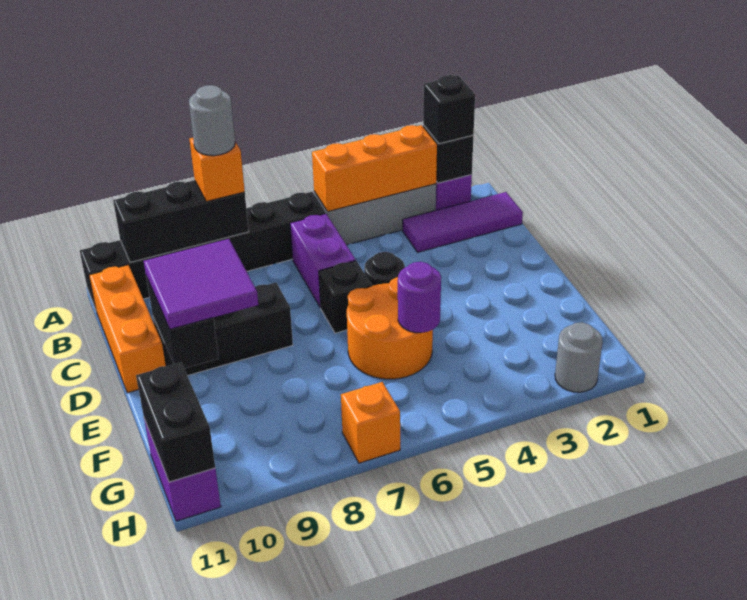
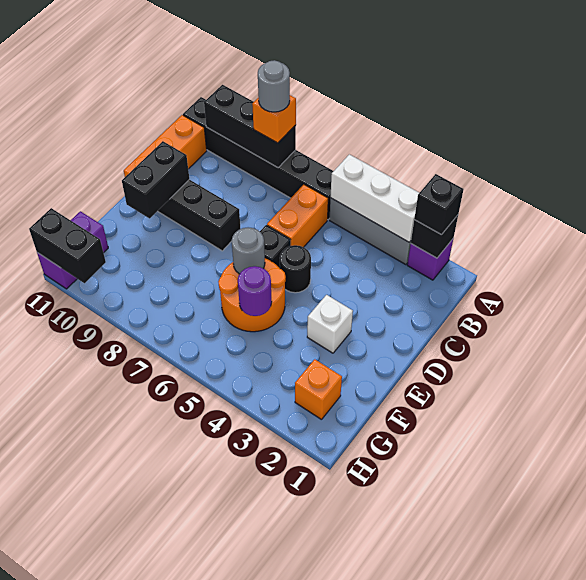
orange 1x3 brick [312,125,437,212] -> white 1x3 brick [330,154,419,242]
purple 1x3 tile [403,192,523,252] -> none
purple 1x2 brick [290,214,356,308] -> orange 1x2 brick [267,185,328,247]
purple 2x2 tile [144,239,258,329] -> none
none -> white 1x1 brick [307,295,353,353]
black 1x2 brick [136,363,215,482] -> black 1x2 brick turned to [29,208,106,283]
grey 1x1 round brick [555,322,603,392] -> grey 1x1 round brick moved to [232,227,265,274]
orange 1x1 brick [341,382,400,463] -> orange 1x1 brick moved to [295,359,342,420]

